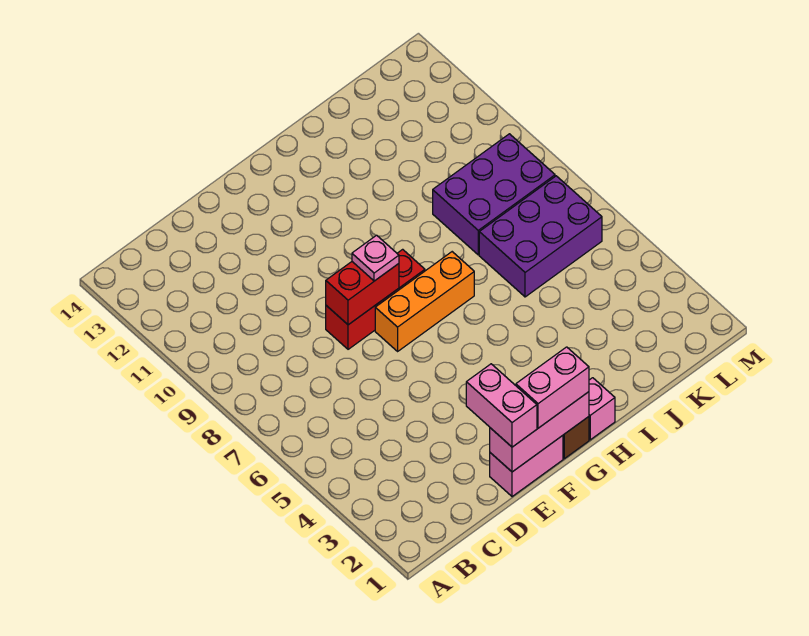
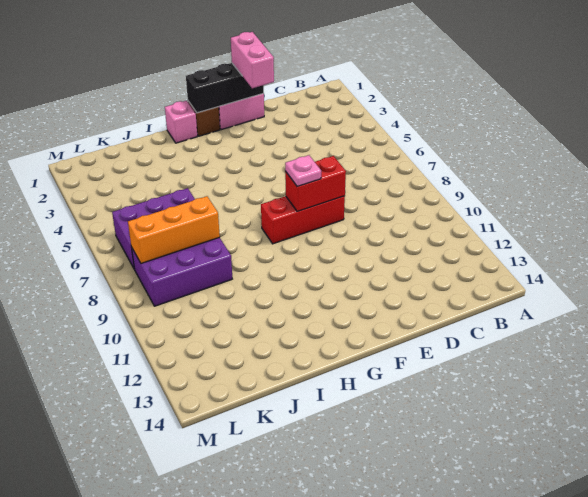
pink 1x3 brick [490,392,589,472] -> black 1x3 brick [186,63,264,113]
pink 1x2 brick [516,347,589,428] -> none
orange 1x3 brick [375,252,474,351] -> orange 1x3 brick moved to [128,196,220,263]

